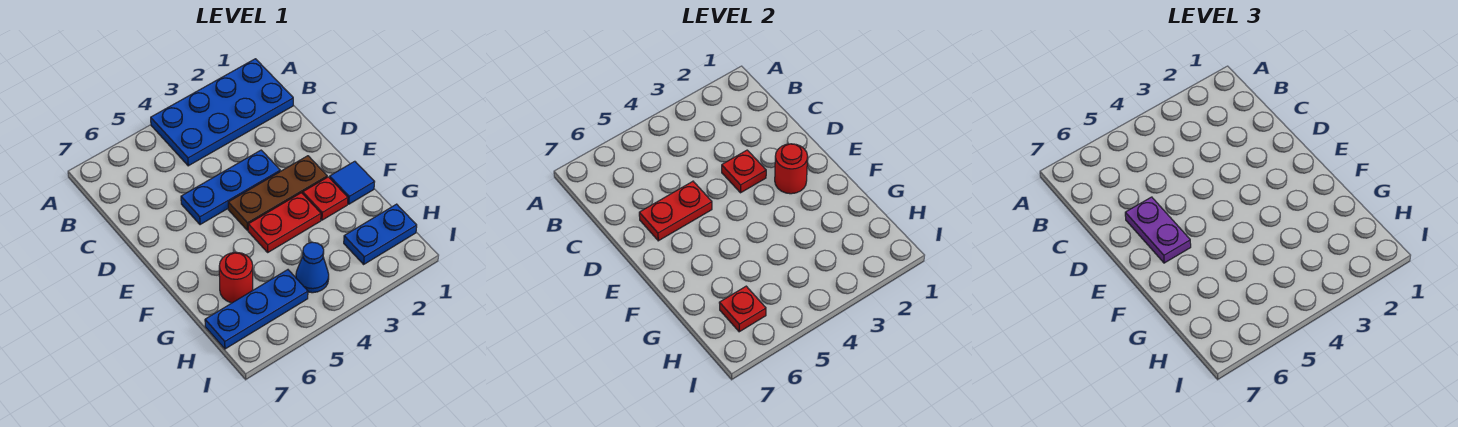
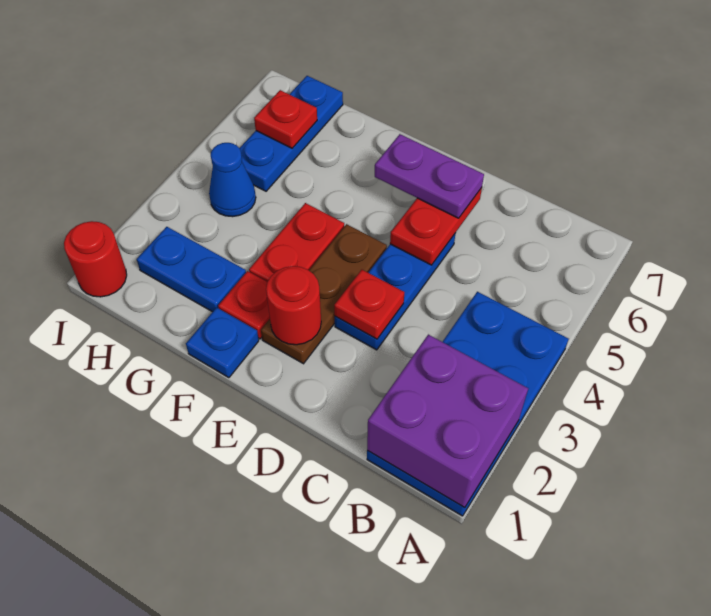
none -> purple 2x2 brick [367,335,528,508]
blue 1x1 tile [330,161,374,204] -> blue 1x1 plate [186,307,259,378]
red 1x1 round brick [219,252,253,303] -> red 1x1 round brick moved to [64,221,127,297]
blue 1x2 plate [344,204,417,264] -> blue 1x2 plate turned to [137,227,246,312]

